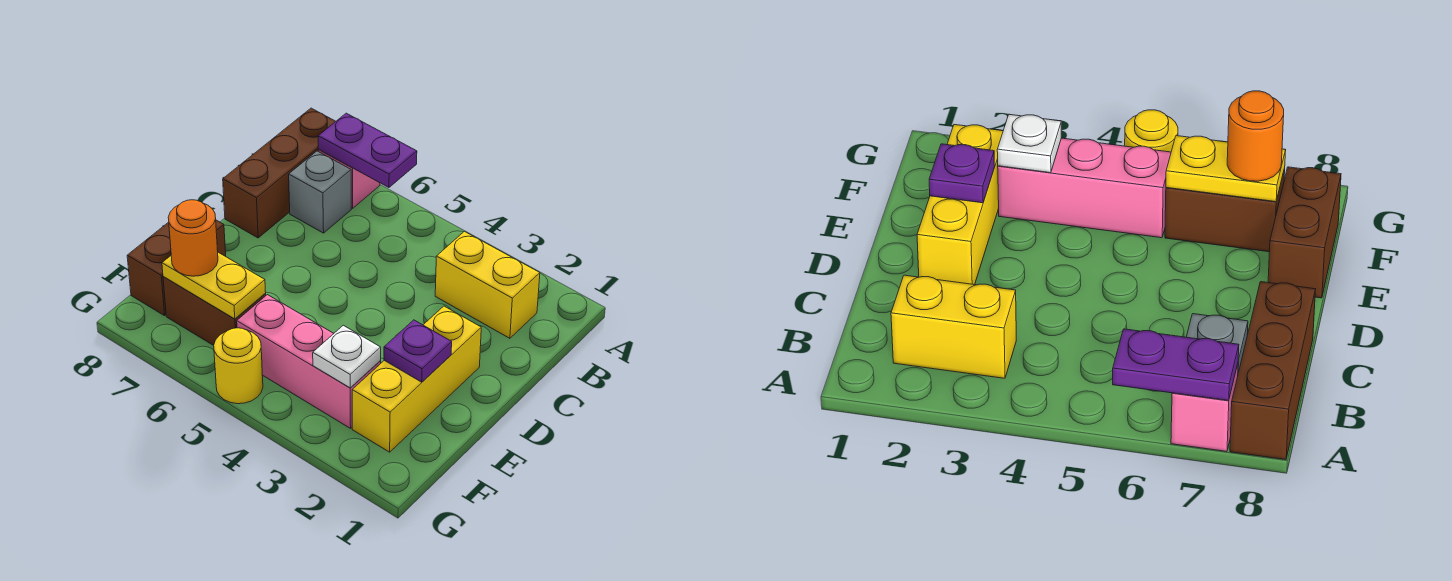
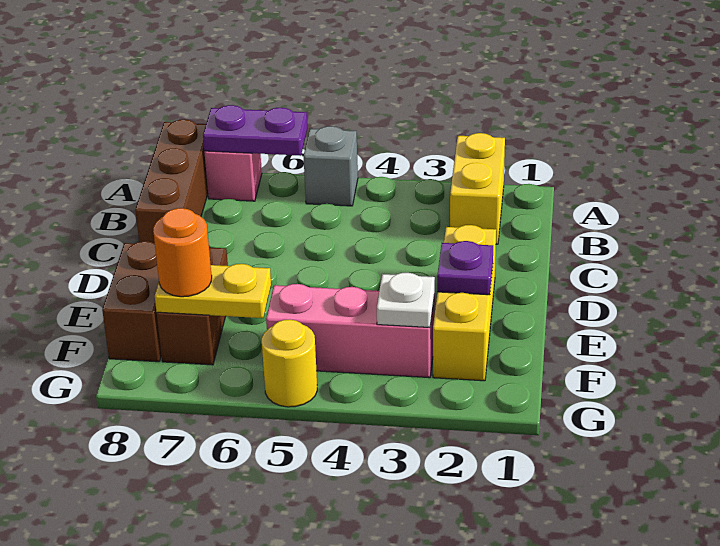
yellow 1x2 brick [435,231,540,338] -> yellow 1x2 brick turned to [450,133,505,244]
grey 1x1 brick [289,151,351,233] -> grey 1x1 brick moved to [304,126,358,206]
brown 1x2 brick [163,277,266,346] -> brown 1x2 brick turned to [157,248,228,365]

